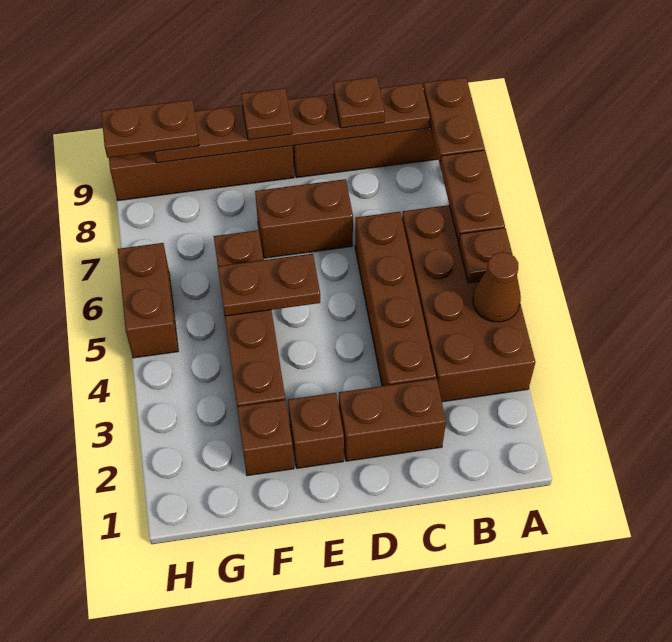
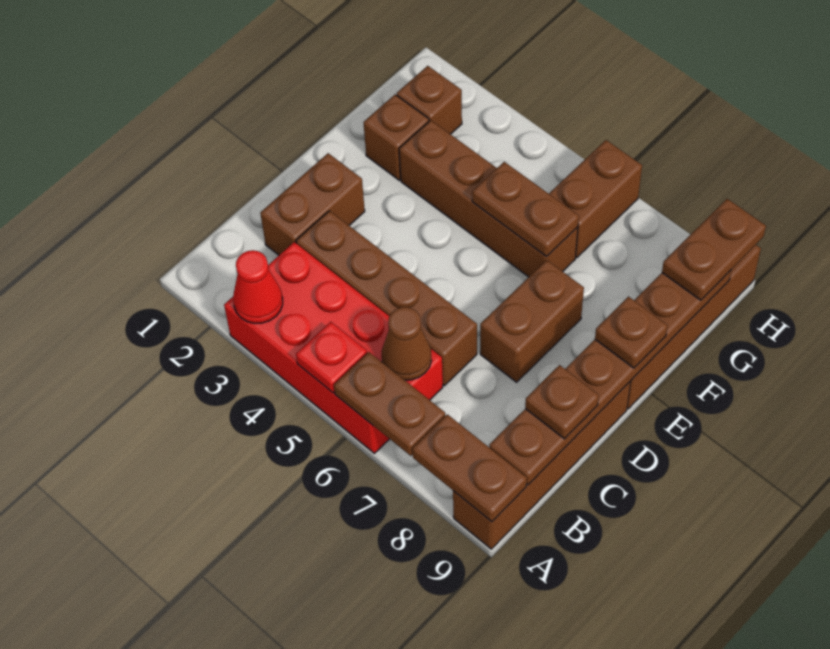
brown 2x4 brick [402,205,535,402] -> red 2x4 brick [224,242,443,453]
none -> red 1x1 cone [233,250,283,323]
brown 1x1 cone [473,252,521,322] -> brown 1x1 cone moved to [382,307,432,380]
brown 1x1 plate [459,228,513,283] -> red 1x1 plate [296,322,367,393]
brown 1x1 brick [288,393,344,468] -> brown 1x1 brick moved to [397,66,462,134]
brown 1x2 plate [218,254,320,316] -> brown 1x2 plate turned to [472,162,579,257]
brown 1x2 brick [118,243,178,358] -> brown 1x2 brick turned to [549,140,642,258]

